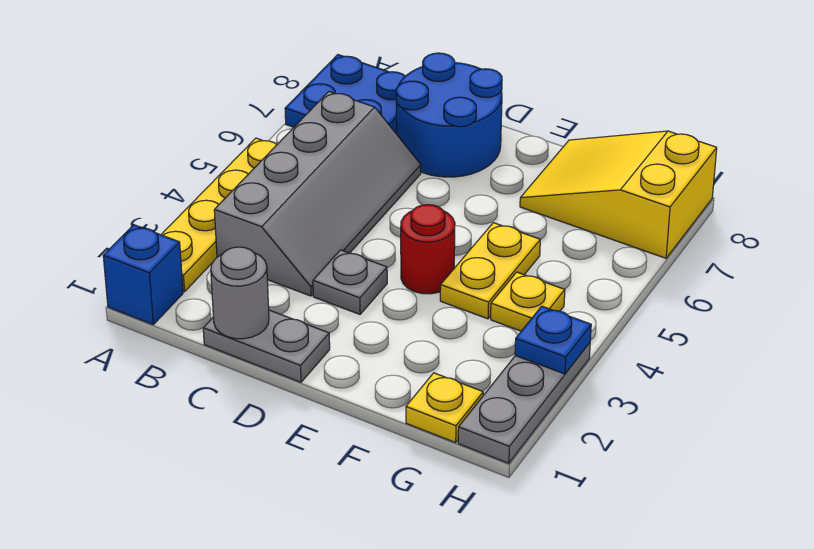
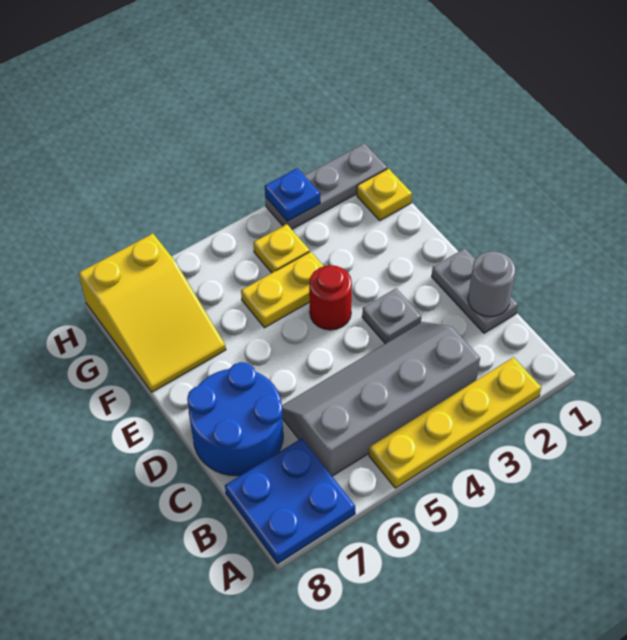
blue 1x1 brick [103,225,183,324] -> none

